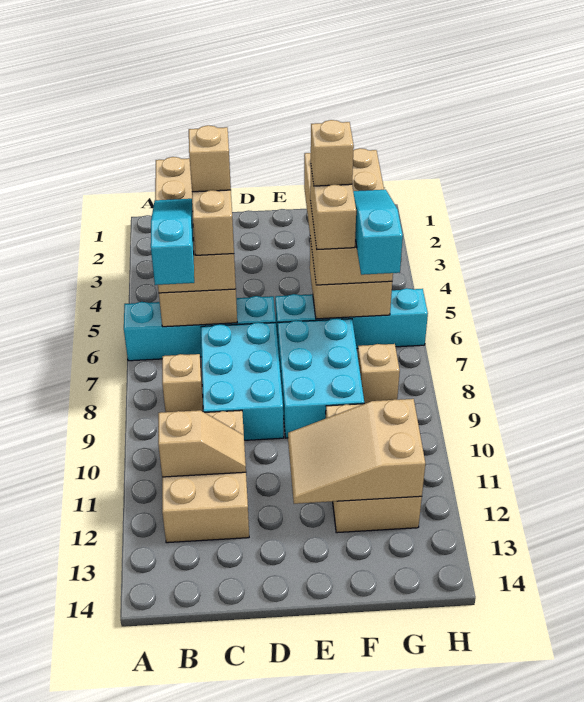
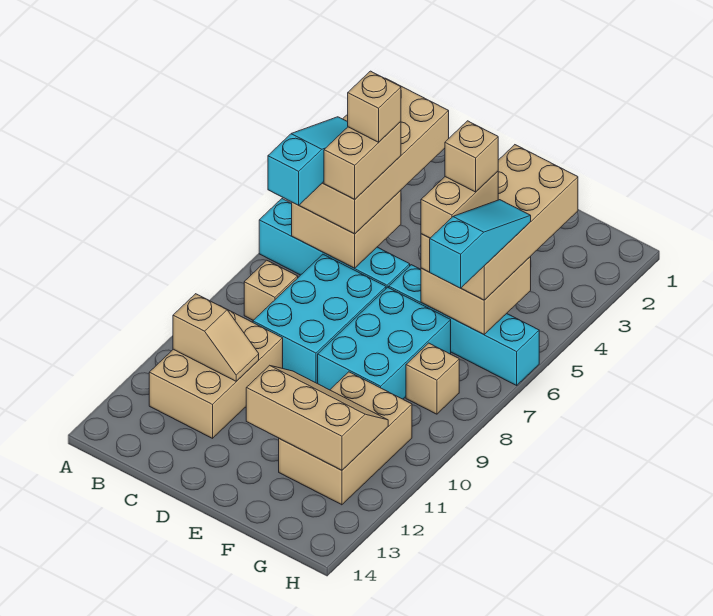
tan 2x3 slope [288,399,425,504] -> tan 2x3 slope turned to [246,365,388,470]

